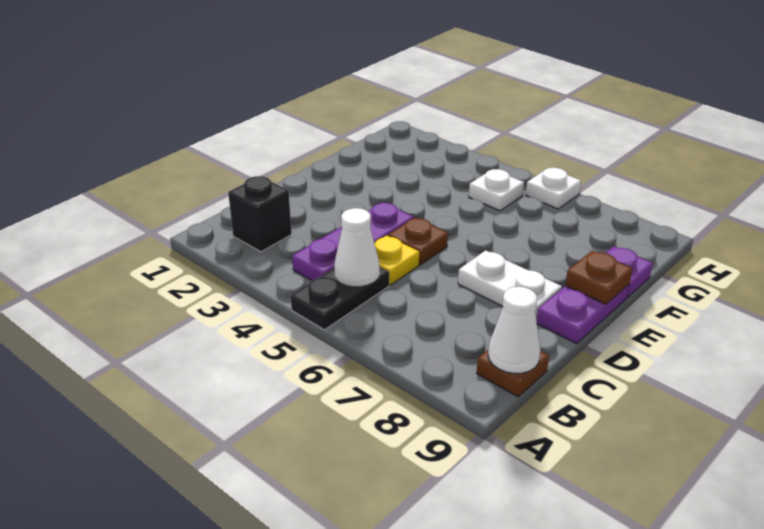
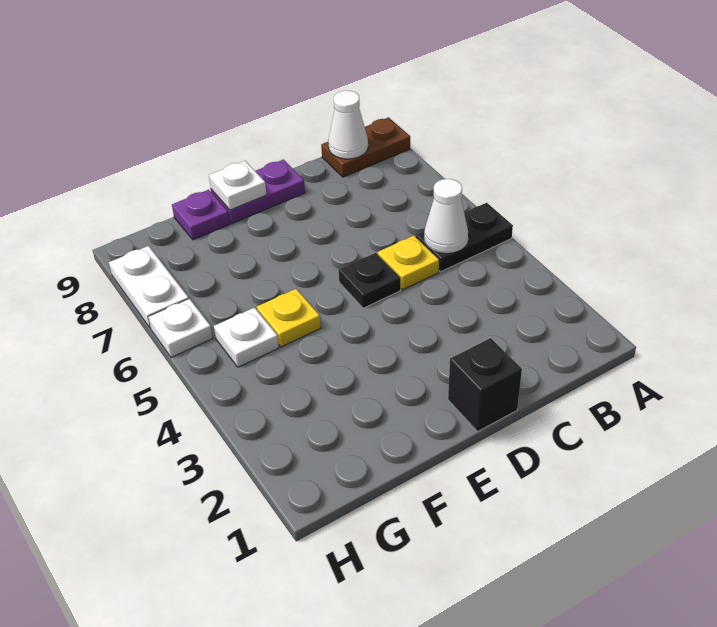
black 1x1 brick [228,176,292,252] -> black 1x1 brick moved to [448,338,522,431]
purple 1x3 plate [292,202,414,280] -> none
brown 1x1 plate [477,350,549,397] -> brown 1x2 plate [321,117,410,177]
brown 1x1 plate [388,218,448,265] -> black 1x1 plate [339,253,401,308]
white 1x2 plate [458,250,562,320] -> white 1x2 plate moved to [109,246,189,328]
brown 1x1 plate [565,251,632,304] -> white 1x1 plate [209,161,267,210]
none -> yellow 1x1 plate [257,289,321,347]

